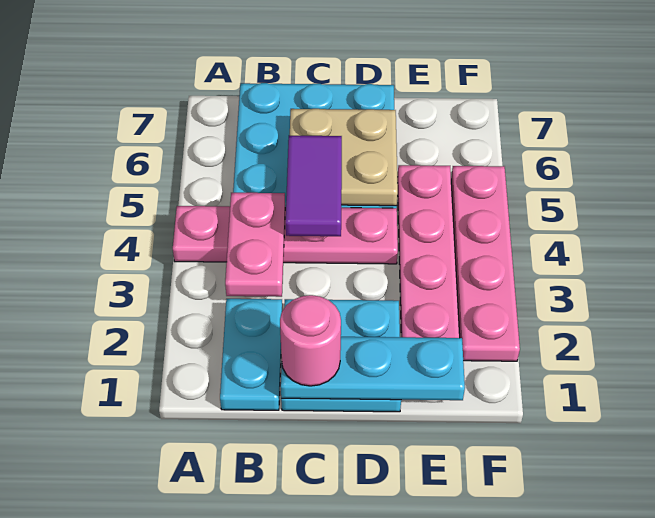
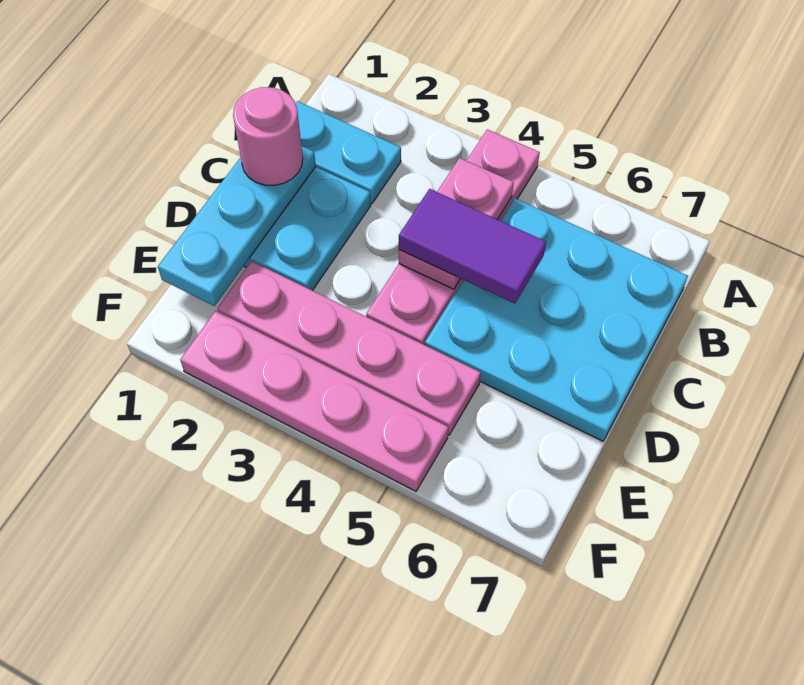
pink 1x2 plate [225,193,285,297] -> pink 1x2 plate turned to [399,158,514,289]
tan 2x2 plate [290,109,398,206] -> none

